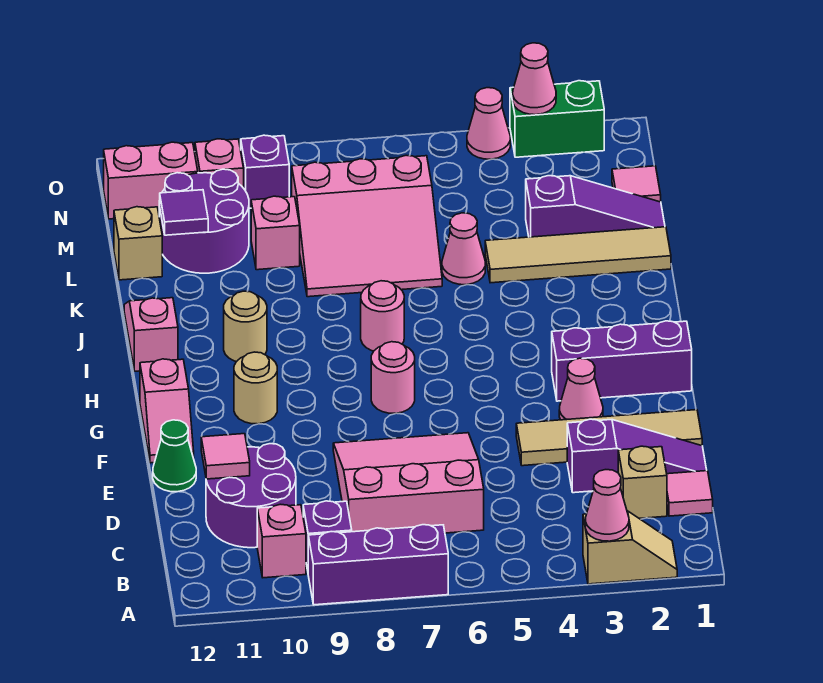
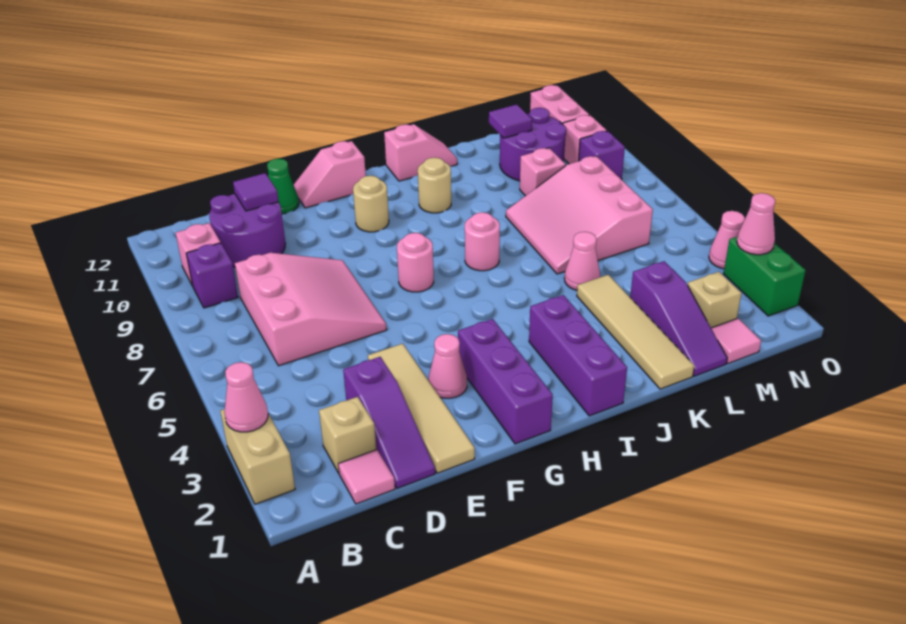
tan 1x2 slope [583,511,677,584] -> tan 1x2 brick [220,409,295,504]
purple 1x3 brick [308,525,448,605] -> purple 1x3 brick moved to [529,295,627,416]
pink 1x1 tile [201,434,250,479] -> purple 1x1 tile [233,173,279,211]
tan 1x1 brick [114,207,162,280] -> tan 1x1 brick moved to [688,272,742,328]

